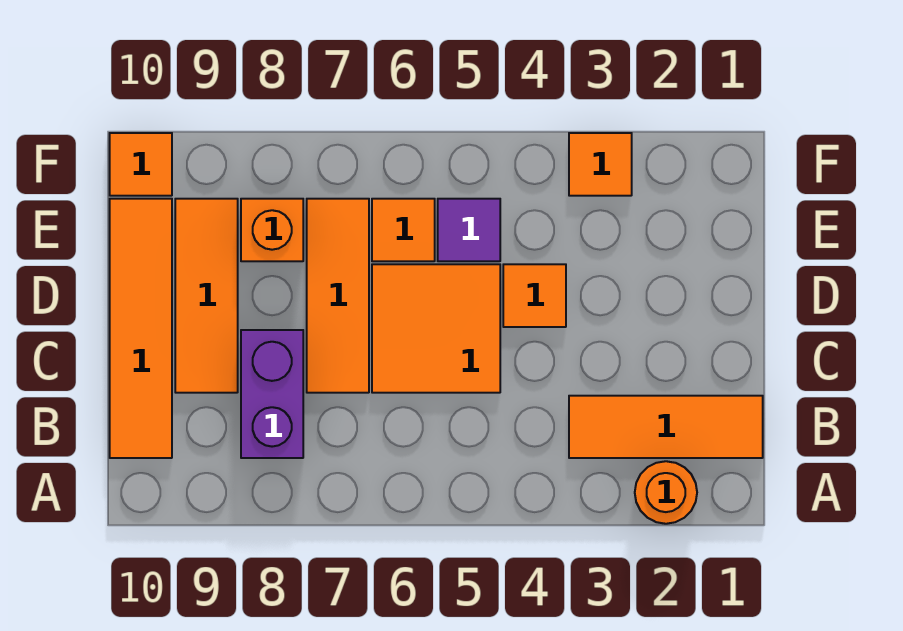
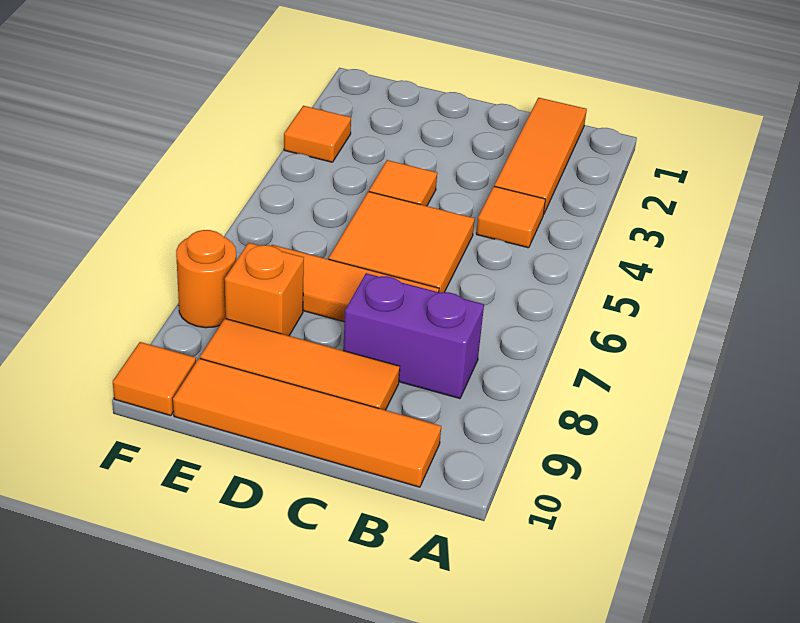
orange 1x1 round brick [635,461,697,524] -> orange 1x1 round brick moved to [176,230,236,328]
purple 1x1 tile [438,199,500,261] -> none
orange 1x1 tile [372,199,435,261] -> orange 1x1 tile moved to [476,186,545,248]

